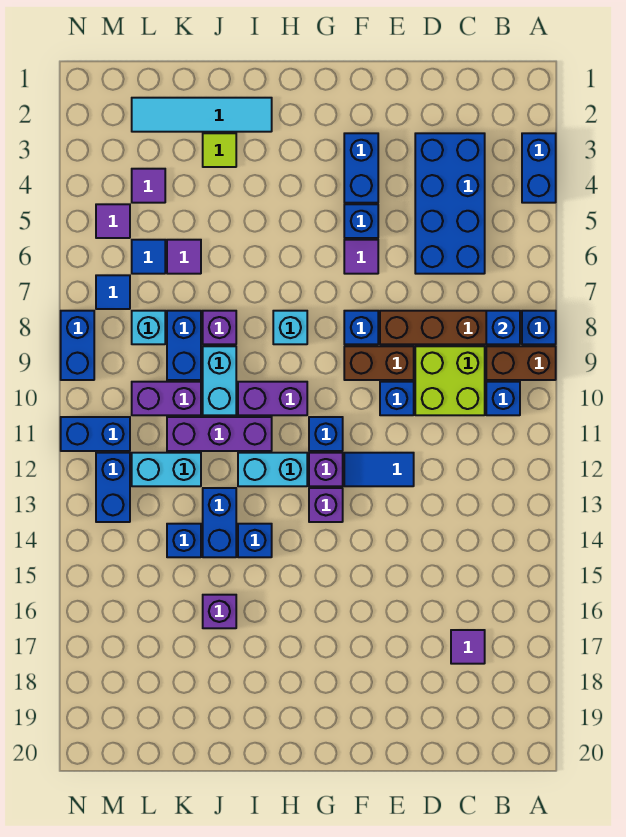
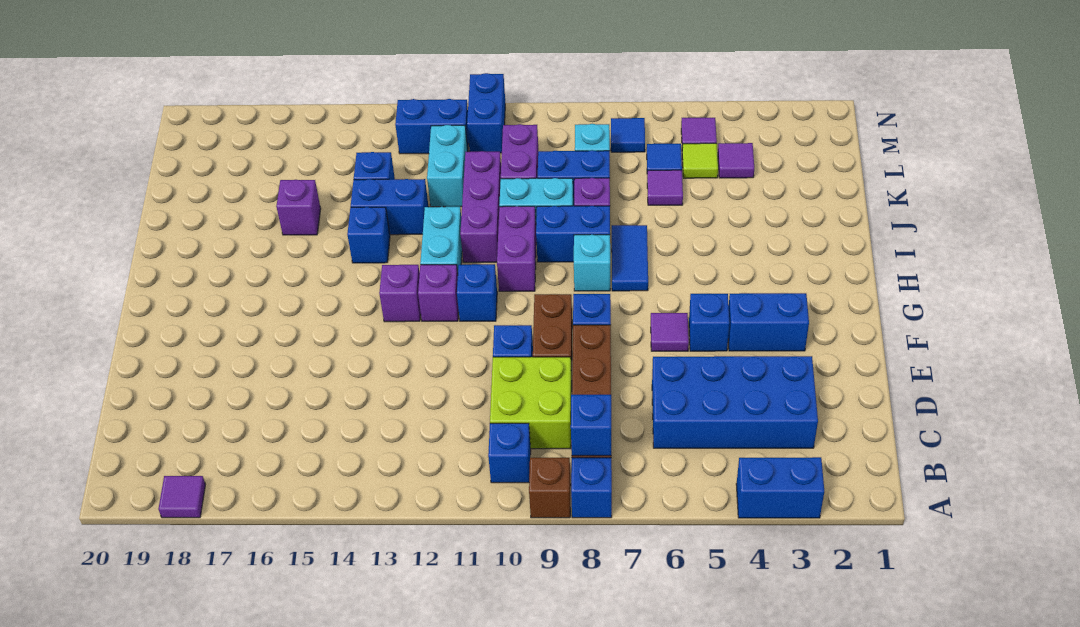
brown 1x2 brick [486,346,556,380] -> brown 1x1 brick [529,458,571,518]
purple 1x1 tile [451,630,485,664] -> purple 1x1 tile moved to [158,476,205,518]
blue 1x2 tile [344,453,414,486] -> blue 1x2 tile moved to [612,225,648,291]
cyan 1x4 tile [132,98,272,132] -> none
lime 1x1 tile [203,133,236,167] -> lime 1x1 tile moved to [682,143,718,178]
blue 1x2 brick [61,311,94,380] -> blue 1x2 brick moved to [536,206,610,262]

